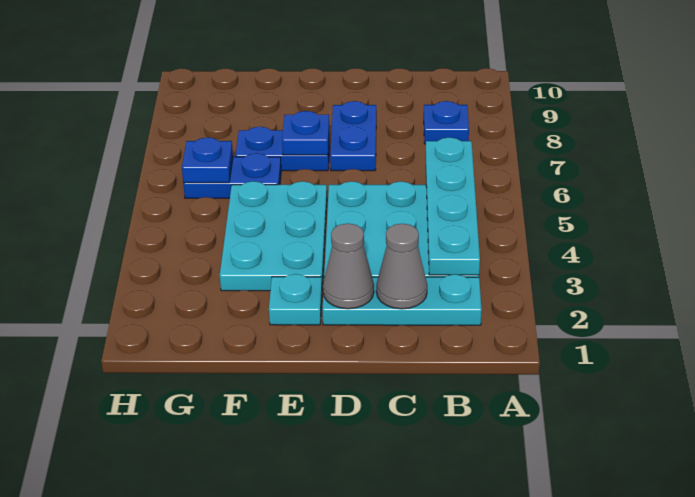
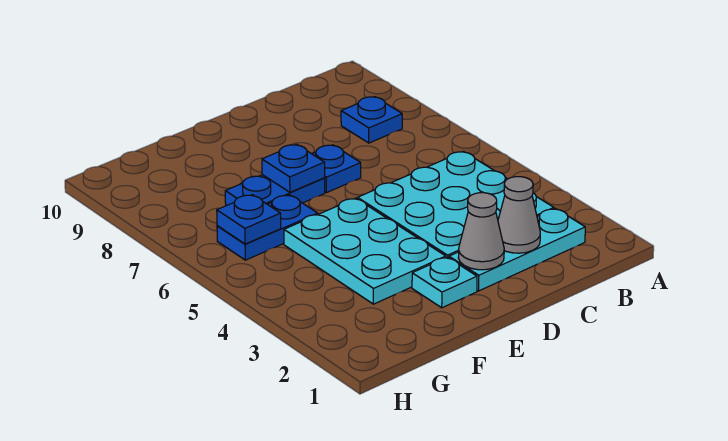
cyan 1x4 plate [426,137,480,275] -> none
blue 1x2 plate [330,101,376,171] -> blue 1x1 plate [312,145,361,193]

